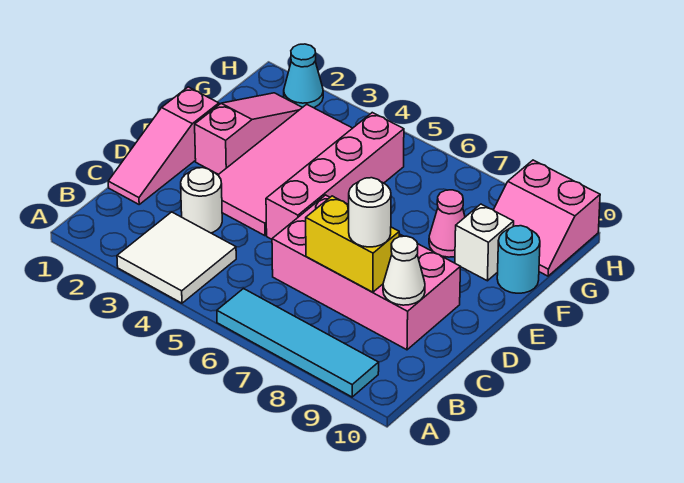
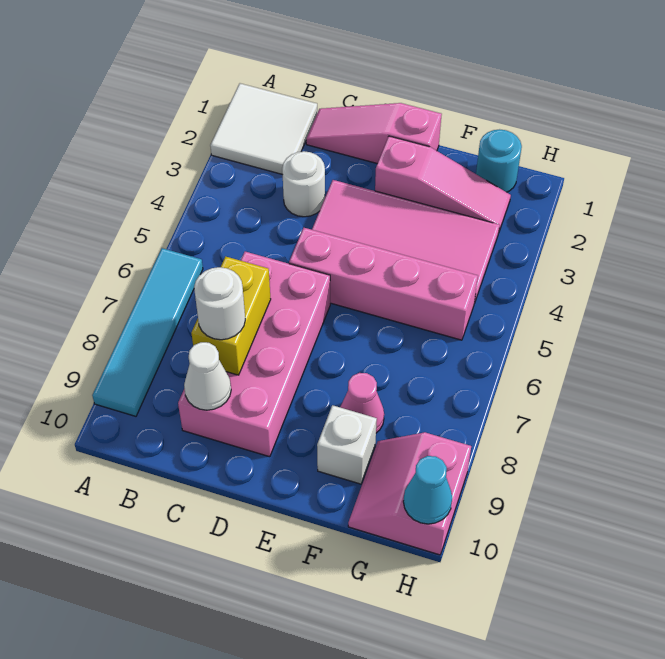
white 2x2 tile [117,212,236,303] -> white 2x2 tile moved to [210,83,318,175]
cyan 1x1 round brick [497,226,540,293] -> cyan 1x1 round brick moved to [476,129,522,192]
cyan 1x1 cone [284,44,323,108] -> cyan 1x1 cone moved to [403,456,452,524]

